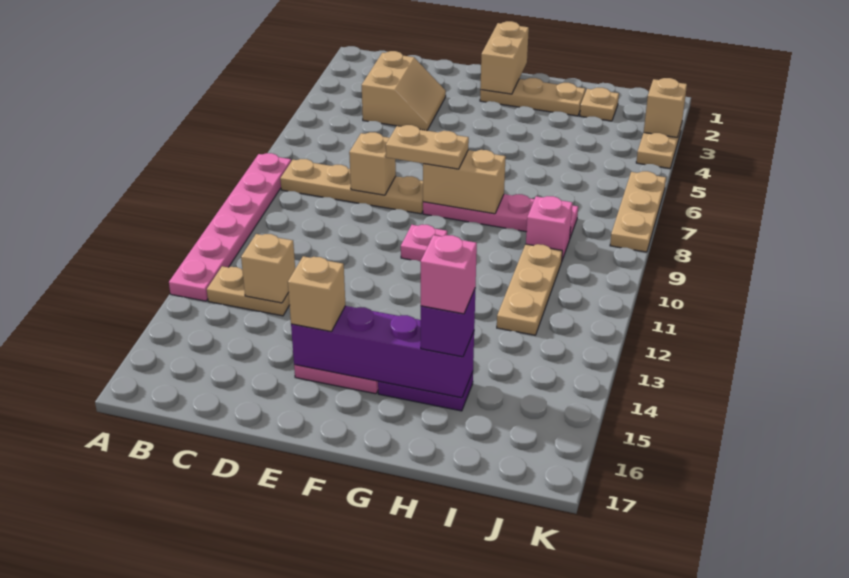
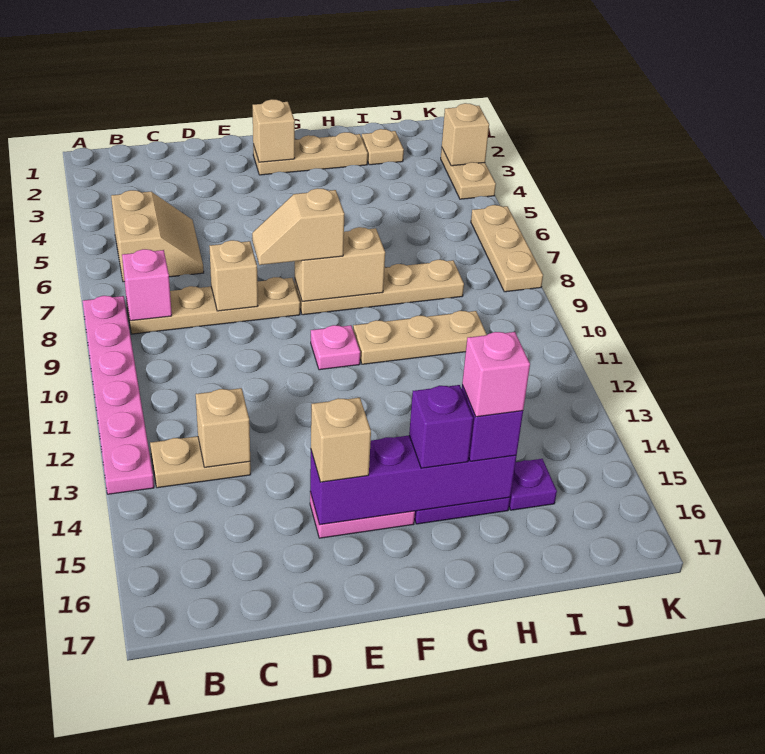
tan 2x2 slope [362,51,446,131] -> tan 2x2 slope moved to [111,190,204,282]
tan 1x2 plate [386,125,469,169] -> tan 1x2 slope [252,188,344,265]
tan 1x2 brick [480,21,529,94] -> tan 1x1 brick [253,99,295,162]
pink 1x4 plate [423,194,578,238] -> tan 1x4 plate [295,260,464,315]
none -> purple 1x1 brick [409,385,473,468]
pink 1x1 brick [526,196,572,260] -> pink 1x1 brick moved to [122,249,172,321]
tan 1x3 plate [497,244,562,335] -> tan 1x3 plate turned to [353,311,487,364]
none -> purple 1x1 plate [509,459,557,510]

